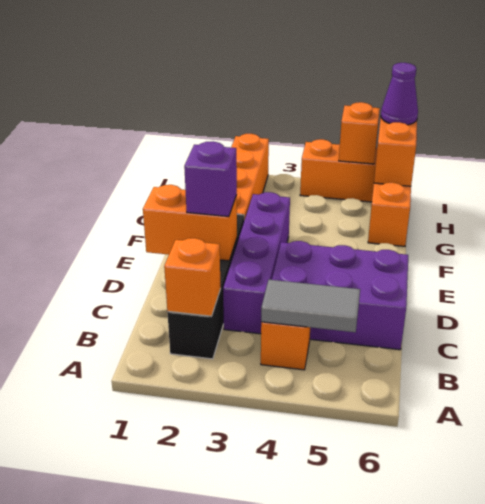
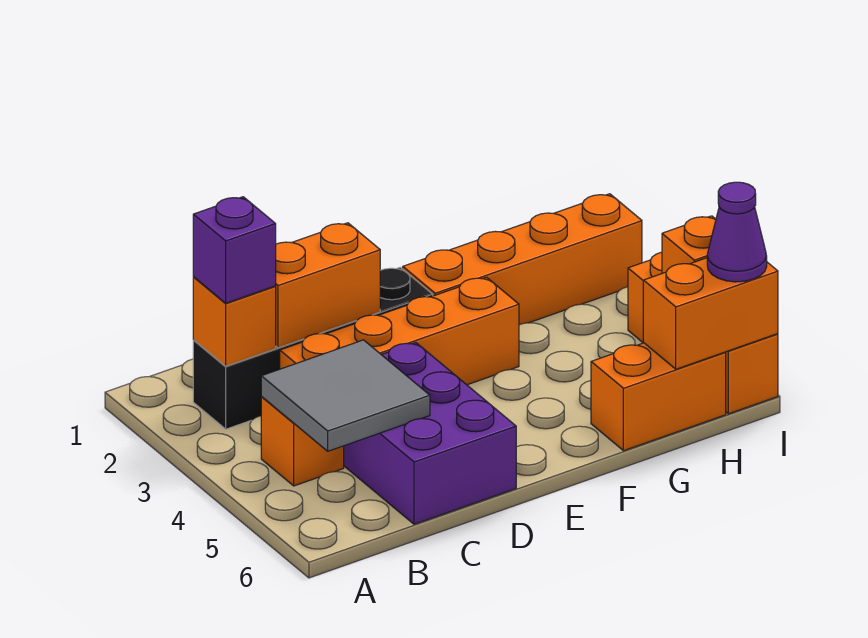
grey 1x2 tile [261,280,360,332] -> grey 2x2 tile [261,340,430,451]
purple 1x4 brick [223,192,290,334] -> orange 1x4 brick [280,277,519,385]
orange 1x2 brick [143,185,237,261] -> orange 1x2 brick turned to [275,223,380,348]
purple 1x1 brick [184,141,237,217] -> purple 1x1 brick moved to [193,197,276,303]

